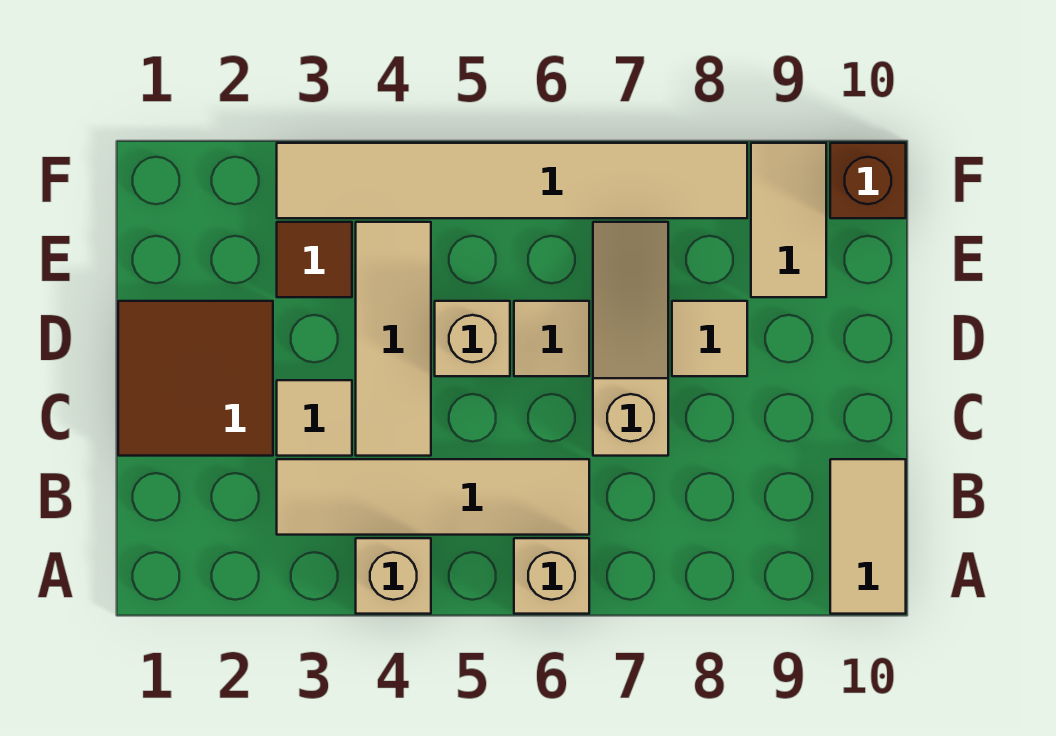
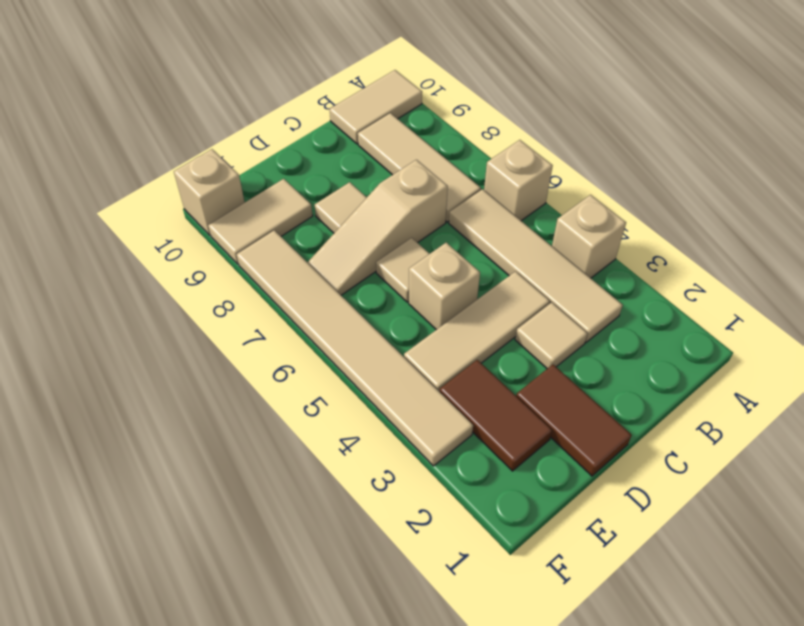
none -> tan 1x3 tile [358,113,481,222]
brown 2x2 tile [118,301,273,456] -> brown 1x2 tile [516,365,632,476]
brown 1x1 tile [277,222,352,297] -> brown 1x2 tile [440,360,552,471]
brown 1x1 brick [830,143,906,218] -> tan 1x1 brick [174,149,245,235]

